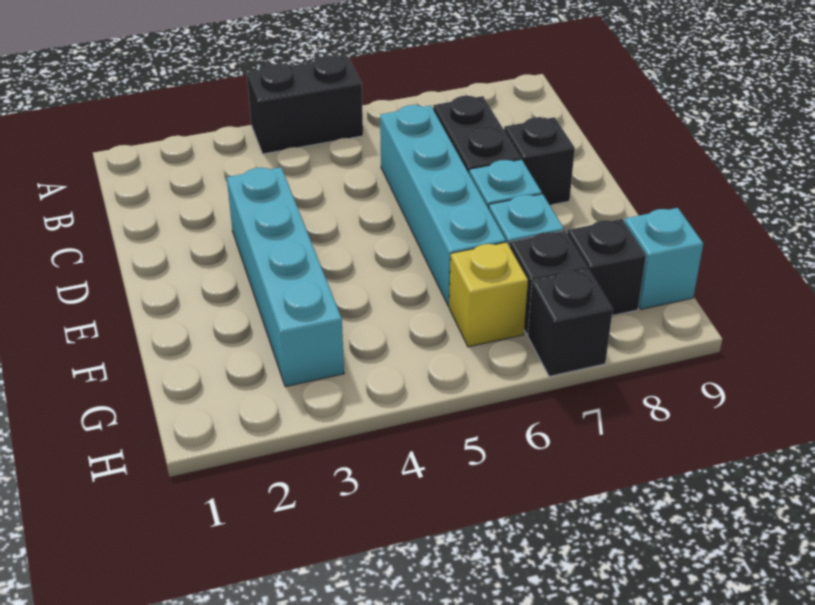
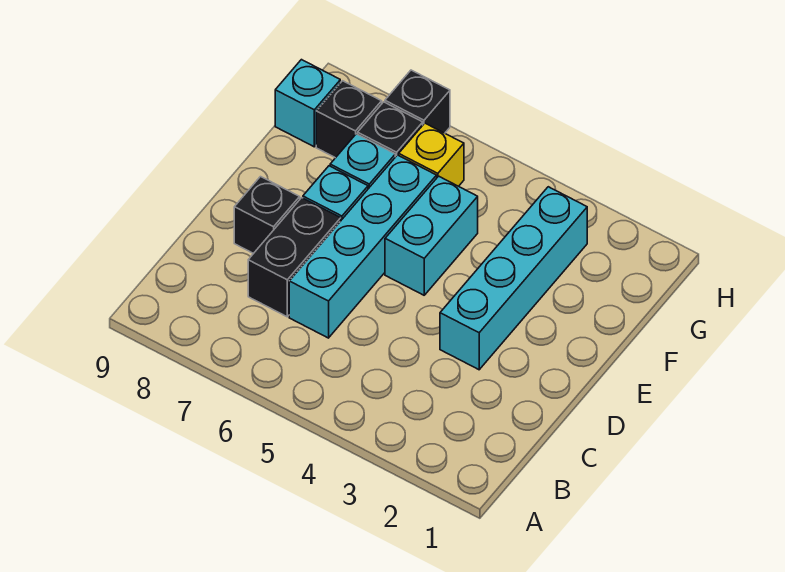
black 1x2 brick [247,55,363,154] -> none
none -> cyan 1x2 brick [385,176,478,295]

